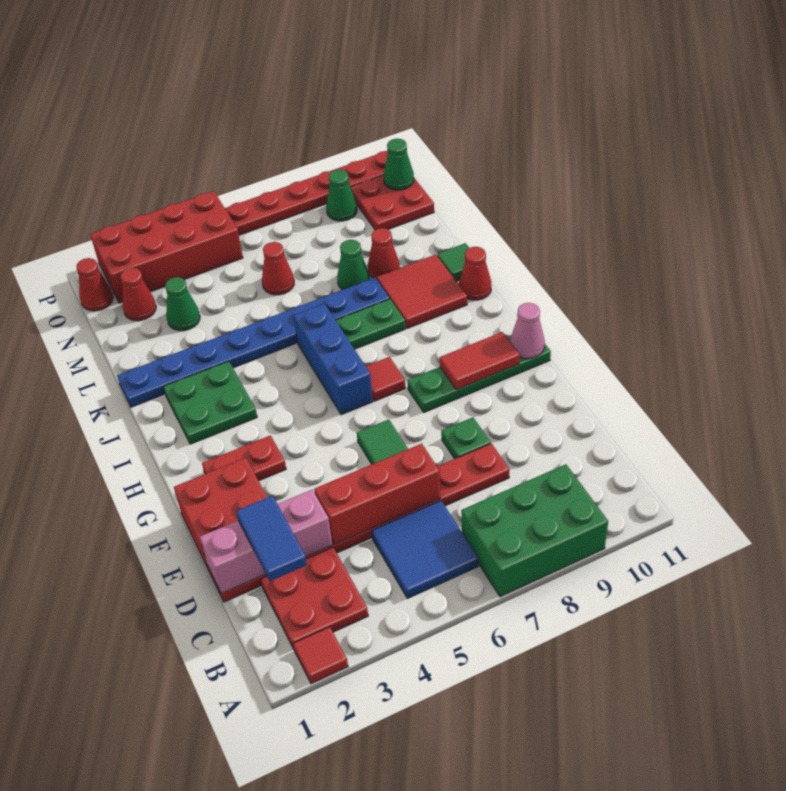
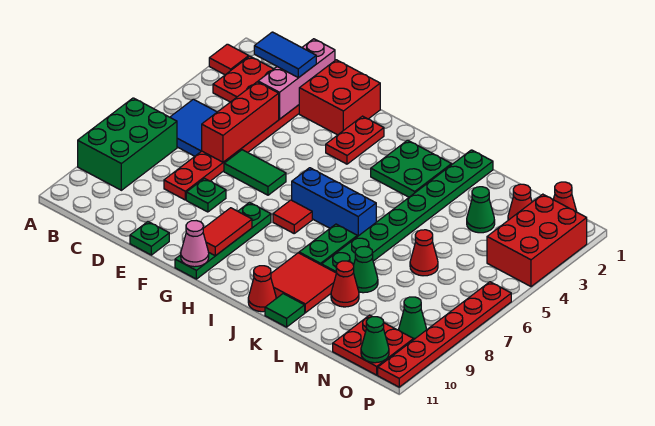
none -> green 1x1 plate [130,222,169,255]
blue 1x8 plate [117,278,389,407] -> green 1x8 plate [322,150,493,273]
red 2x4 brick [90,191,243,303] -> red 2x3 brick [487,194,587,287]

